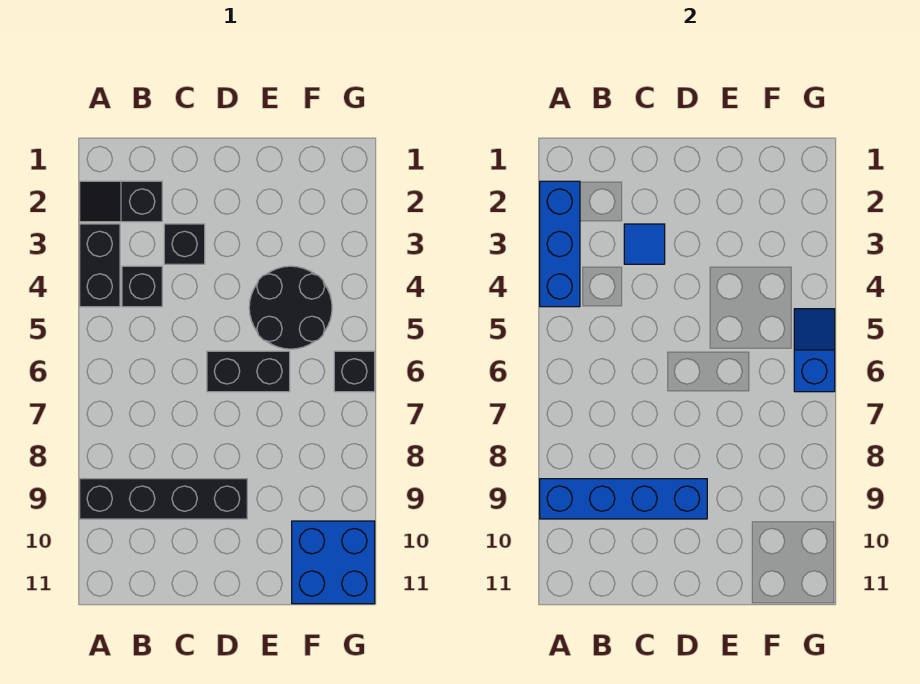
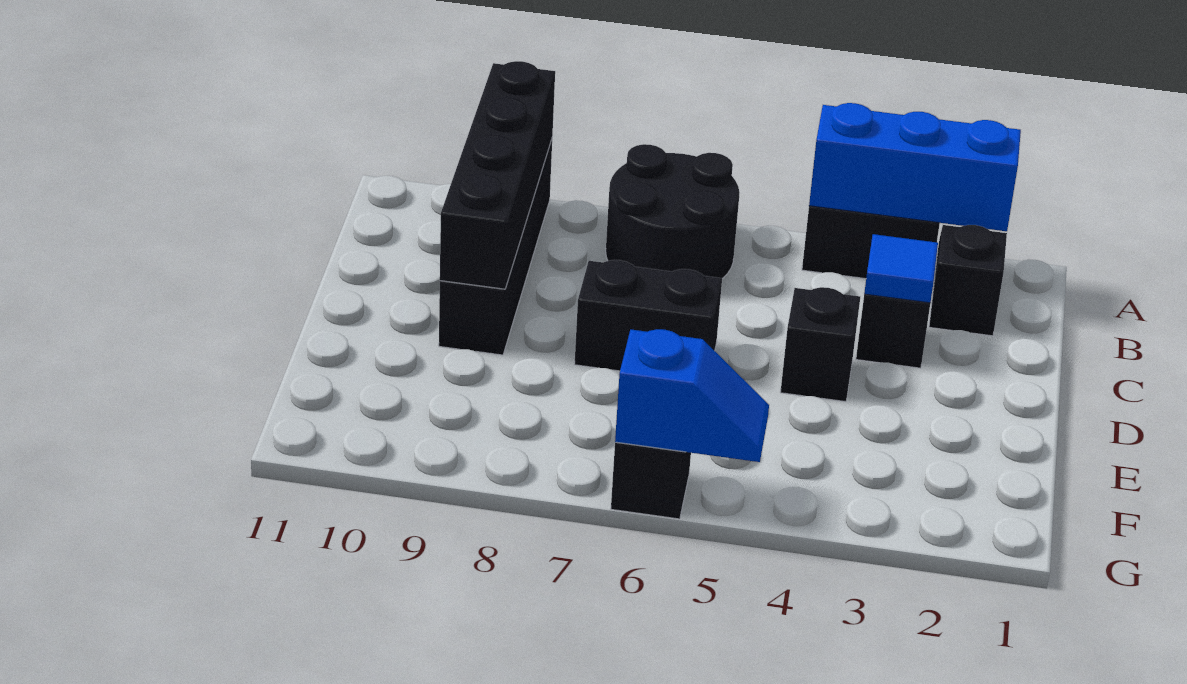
blue 1x4 brick [540,479,707,519] -> black 1x4 brick [440,61,555,289]
black 1x1 brick [122,266,162,307] -> black 1x1 brick moved to [780,287,860,402]
black 1x2 brick [207,351,290,392] -> black 1x2 brick turned to [574,260,722,371]
black 2x2 round brick [249,266,332,349] -> black 2x2 round brick moved to [606,144,740,279]
blue 2x2 brick [292,521,375,604] -> none

